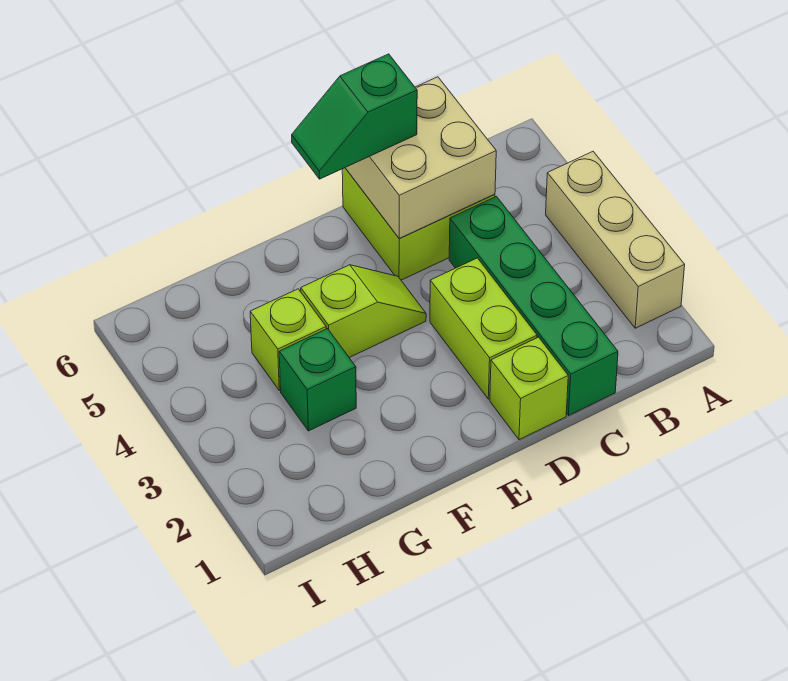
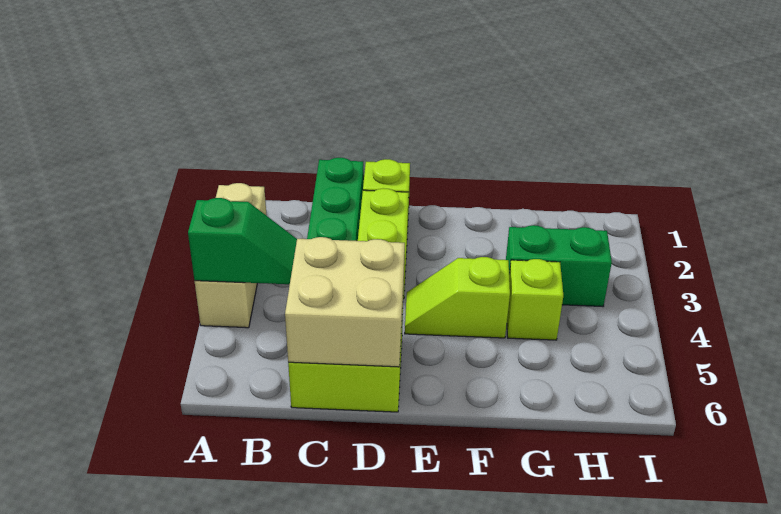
green 1x2 slope [292,54,417,179] -> green 1x2 slope moved to [188,198,297,284]
green 1x1 brick [279,329,356,431] -> green 1x2 brick [506,225,612,307]

